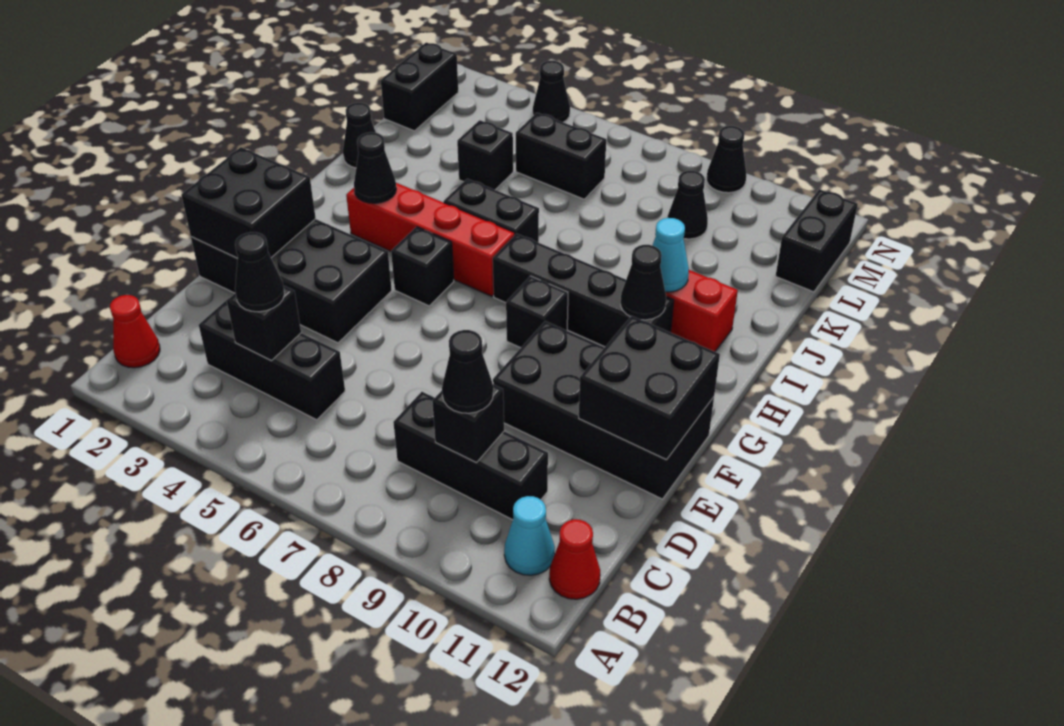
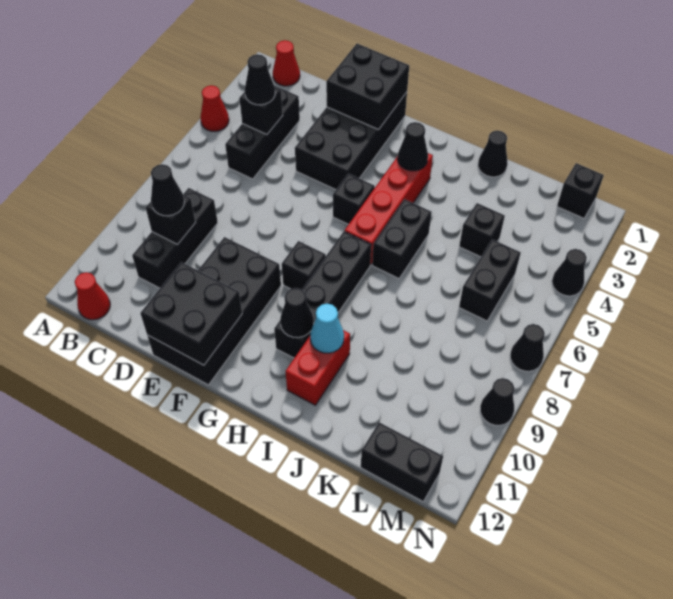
none -> red 1x1 cone [200,85,229,131]
cyan 1x1 cone [504,496,555,575] -> none
black 1x2 brick [381,42,458,131] -> black 1x1 brick [557,163,604,218]
black 1x1 cone [667,171,708,239] -> black 1x1 cone moved to [510,324,545,371]

